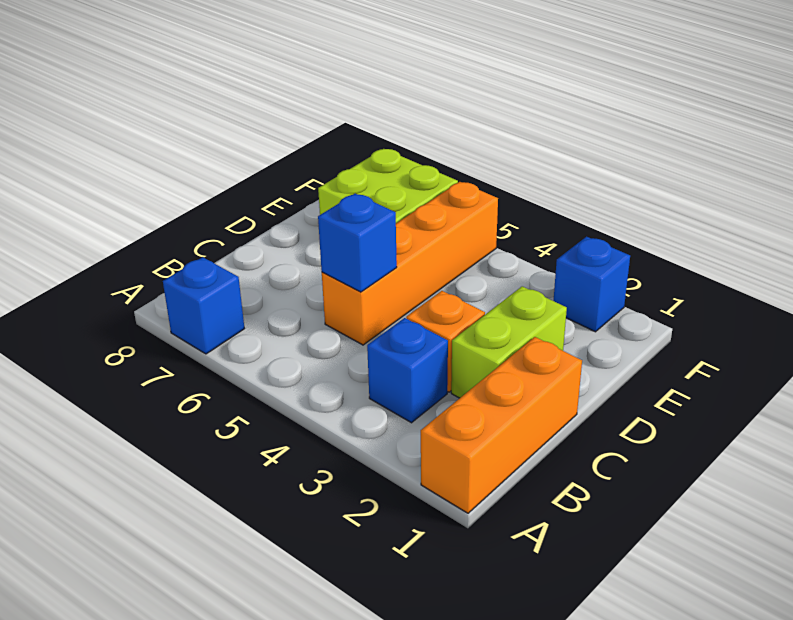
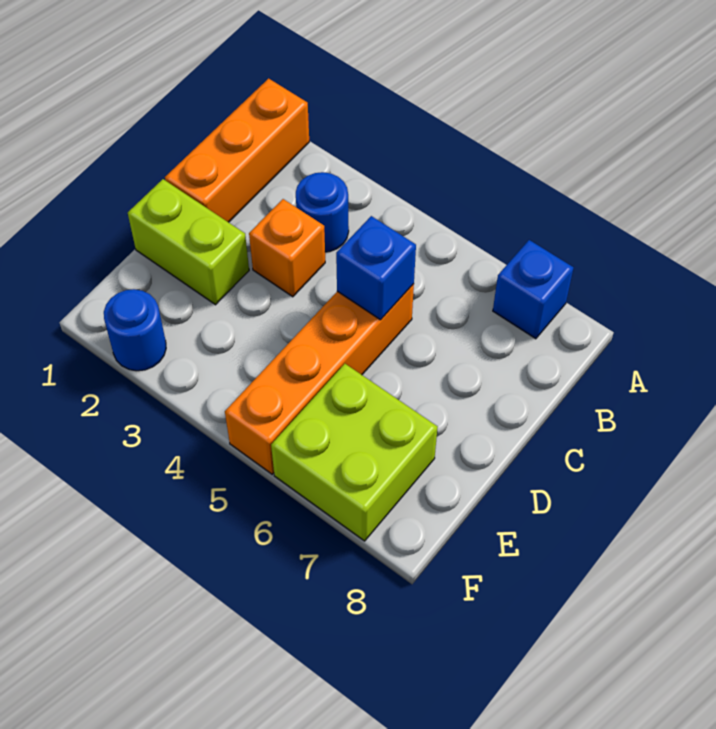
blue 1x1 brick [367,318,448,423] -> blue 1x1 round brick [296,172,349,252]
lime 1x2 brick [451,286,567,398] -> lime 1x2 brick turned to [128,179,249,305]
blue 1x1 brick [554,237,630,332] -> blue 1x1 round brick [104,289,166,371]

